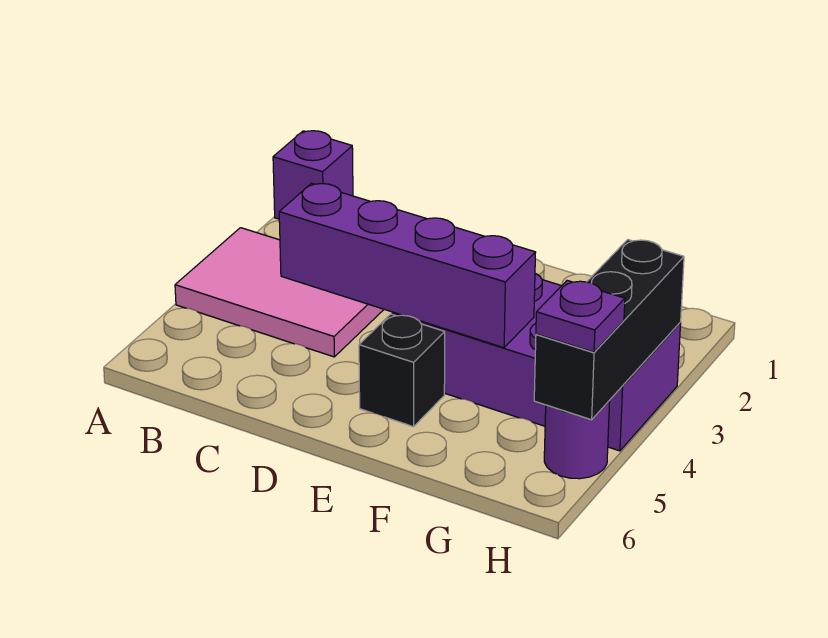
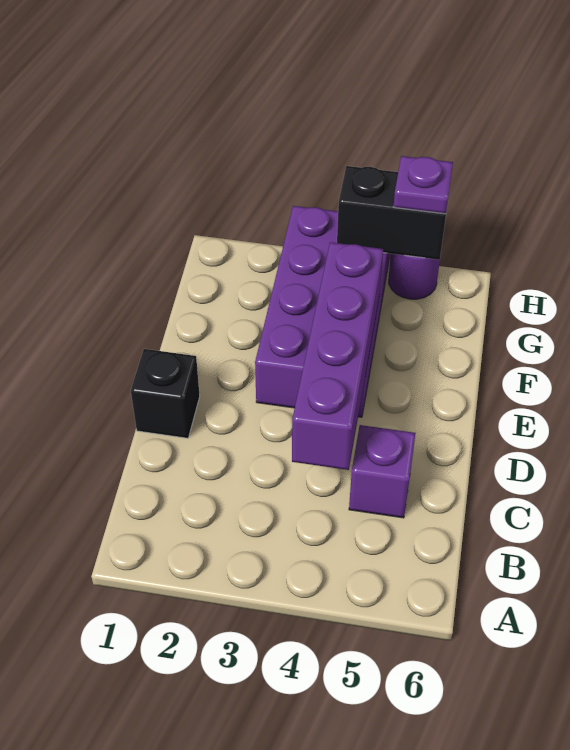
purple 1x1 brick [273,131,353,219] -> purple 1x1 brick moved to [349,425,415,518]
pink 2x3 tile [175,228,384,357] -> none
black 1x1 brick [359,314,445,427] -> black 1x1 brick moved to [131,349,200,438]
black 1x3 brick [534,240,684,420] -> black 1x2 brick [337,166,447,260]

